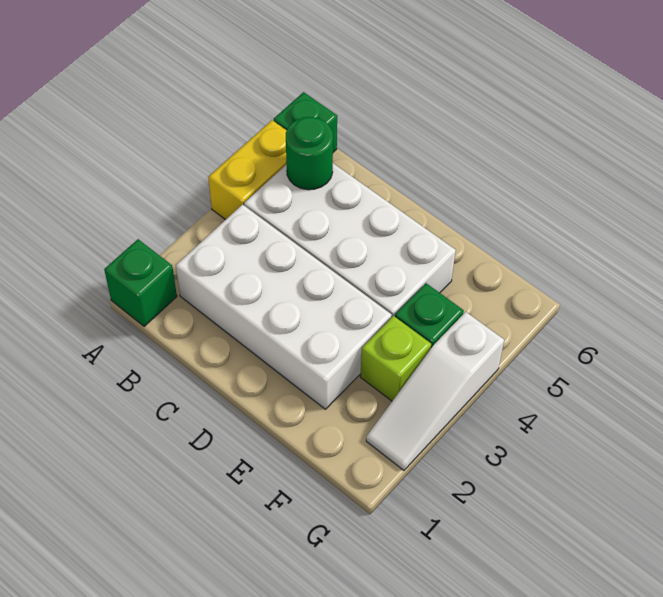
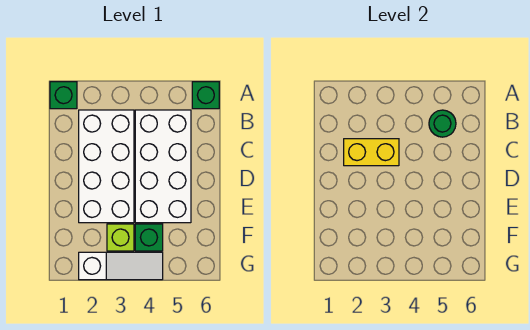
yellow 1x2 brick [208,120,287,220] -> yellow 1x2 brick moved to [344,139,399,166]
white 1x3 slope [366,312,504,470] -> white 1x3 slope turned to [79,252,163,280]

